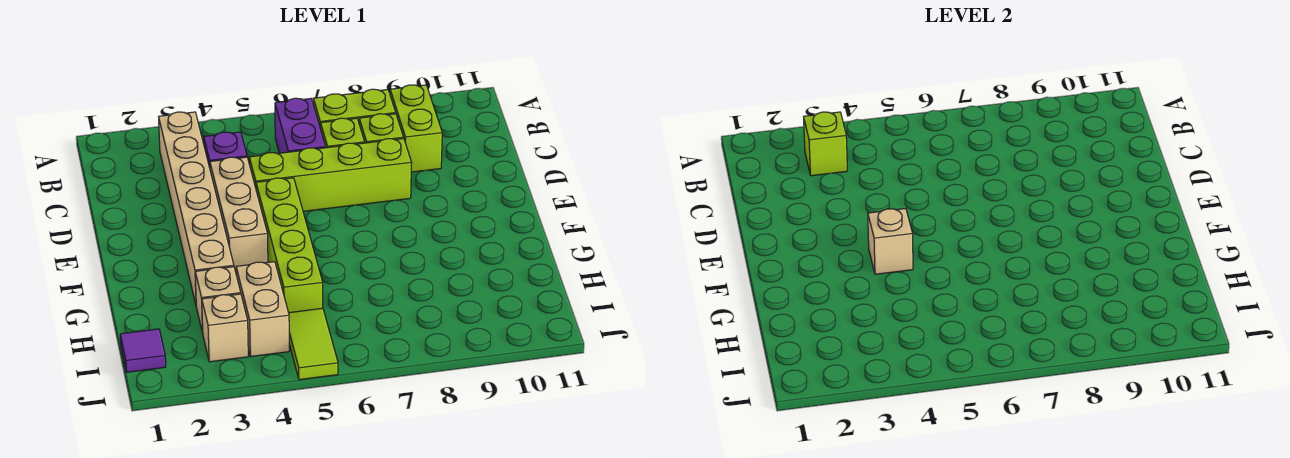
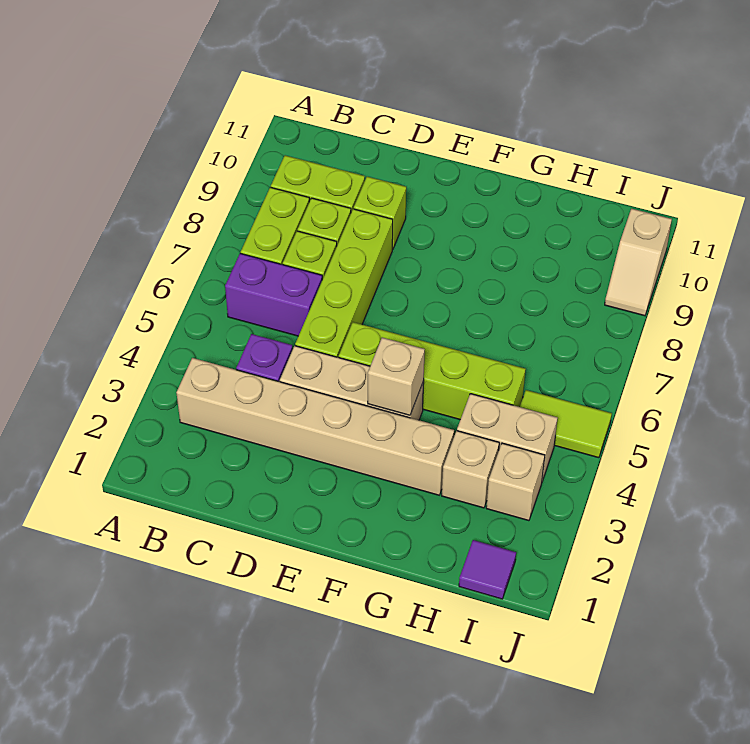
lime 1x1 brick [804,112,847,176] -> lime 1x1 brick moved to [354,177,406,249]
none -> tan 1x2 slope [605,209,672,316]

